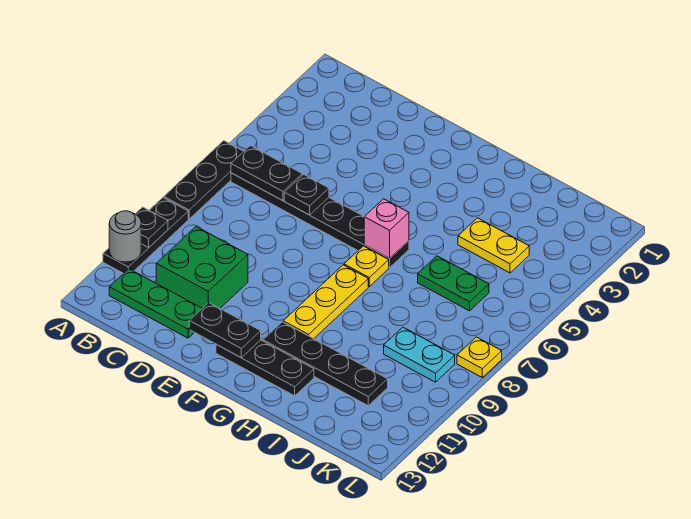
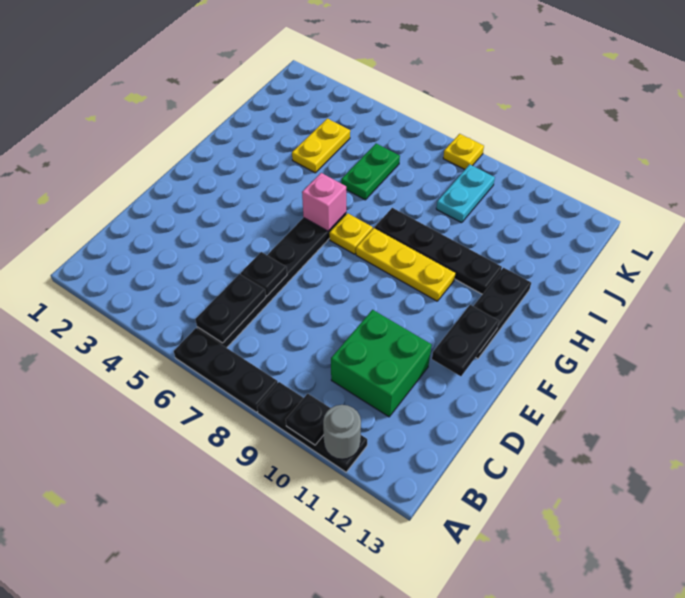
green 1x3 plate [109,269,202,338] -> none
black 1x4 plate [263,322,388,405] -> black 1x4 plate turned to [375,208,502,294]

